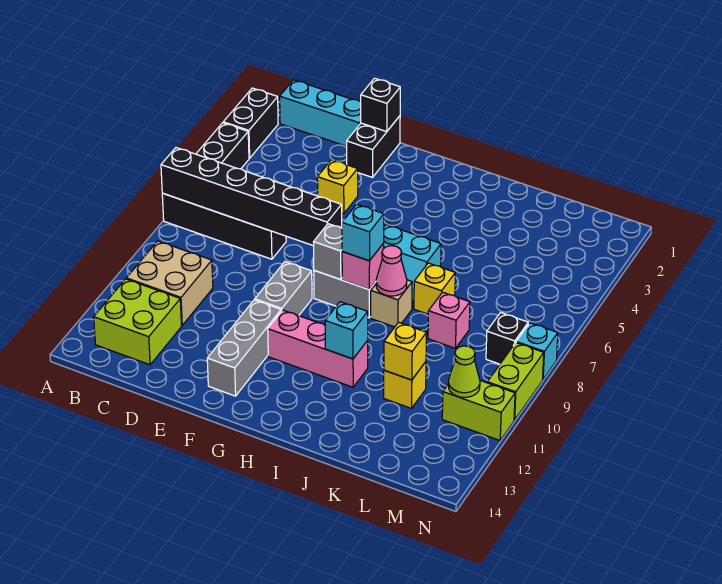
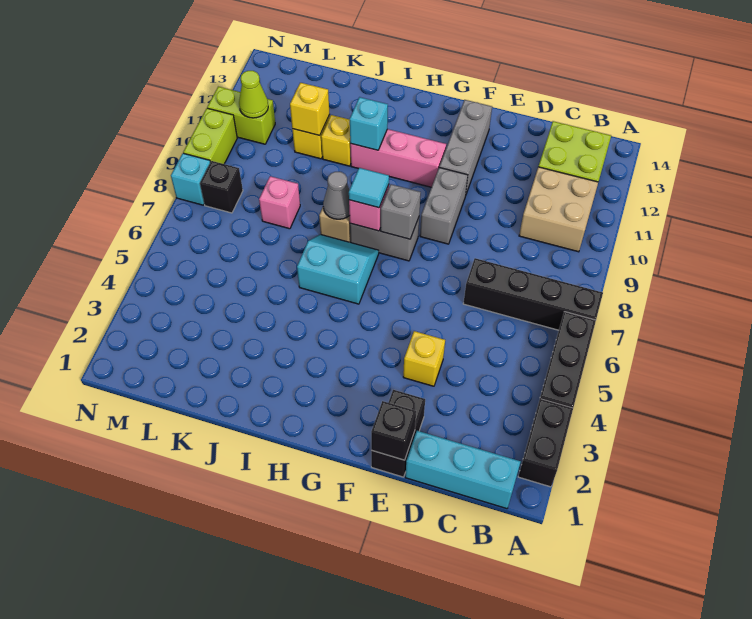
black 1x6 brick [161,148,342,246] -> none
cyan 1x1 brick [342,204,384,261] -> cyan 1x1 tile [349,168,389,208]
pink 1x1 cone [376,246,407,296] -> grey 1x1 cone [323,172,350,219]
yellow 1x1 brick [414,263,455,314] -> yellow 1x1 brick moved to [321,115,351,166]

